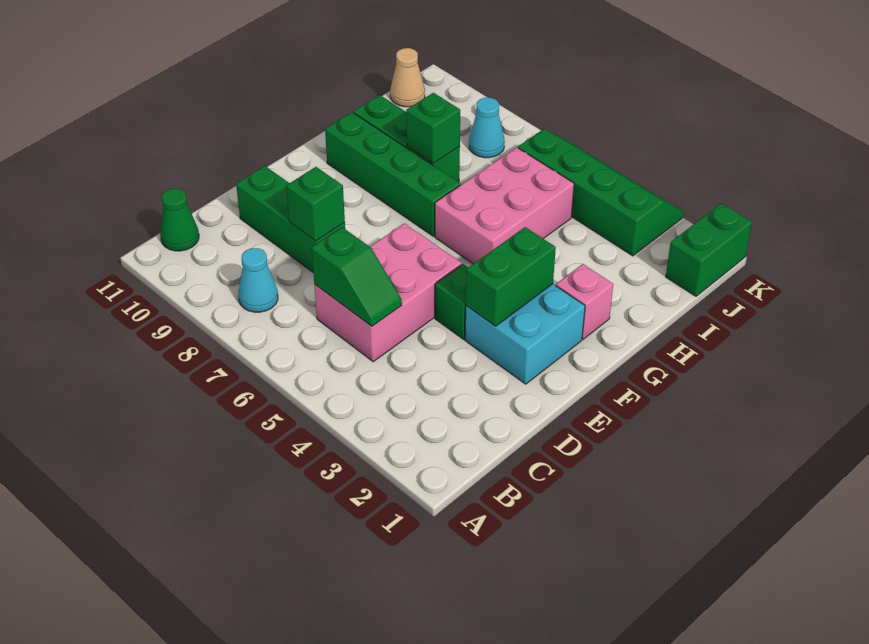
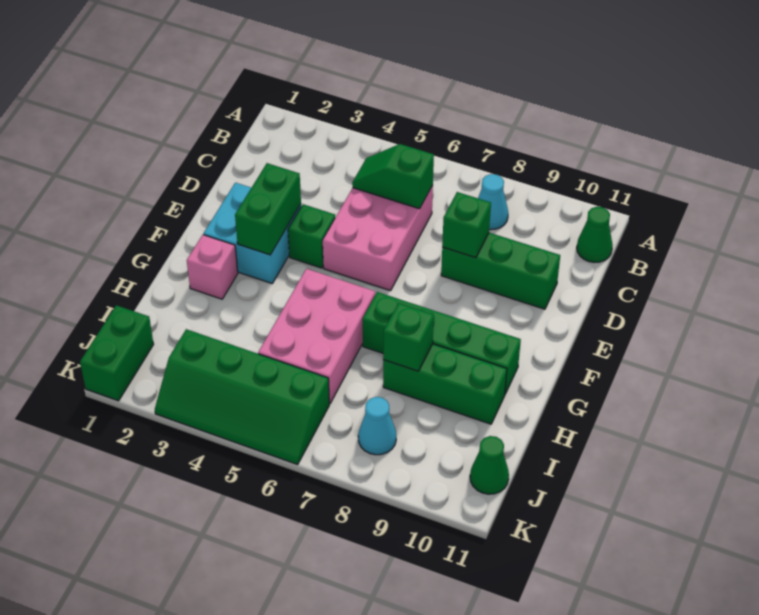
tan 1x1 cone [390,48,425,107] -> green 1x1 cone [470,436,509,494]

